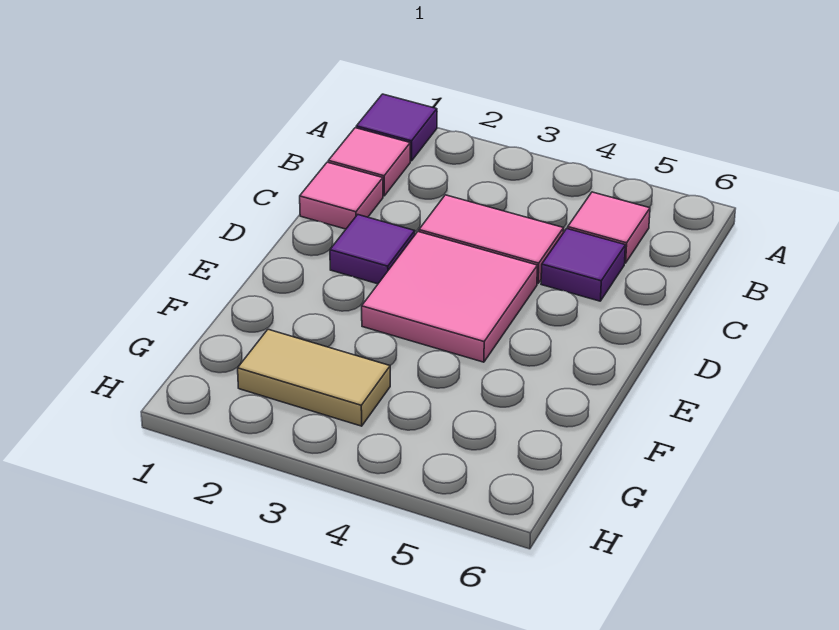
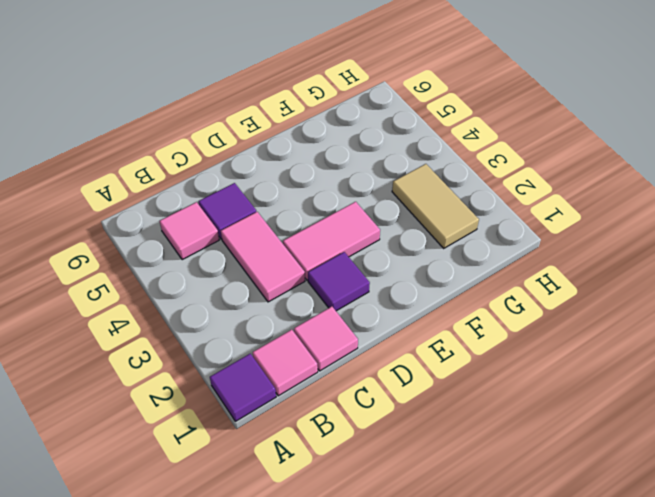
pink 2x2 tile [362,232,538,362] -> pink 1x2 tile [283,202,380,280]

